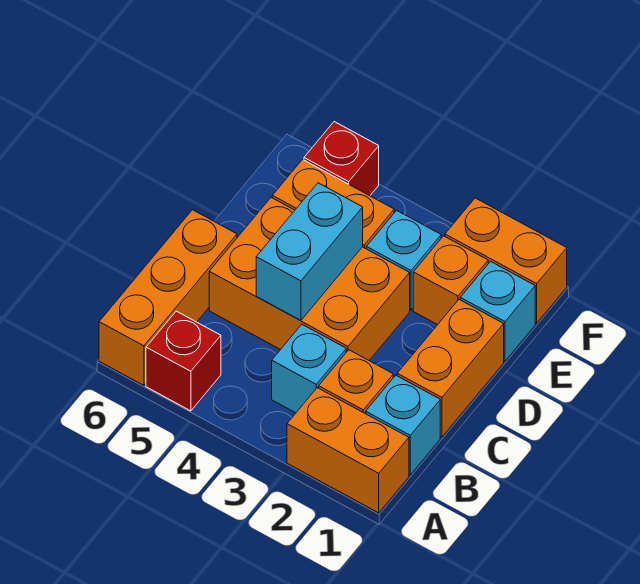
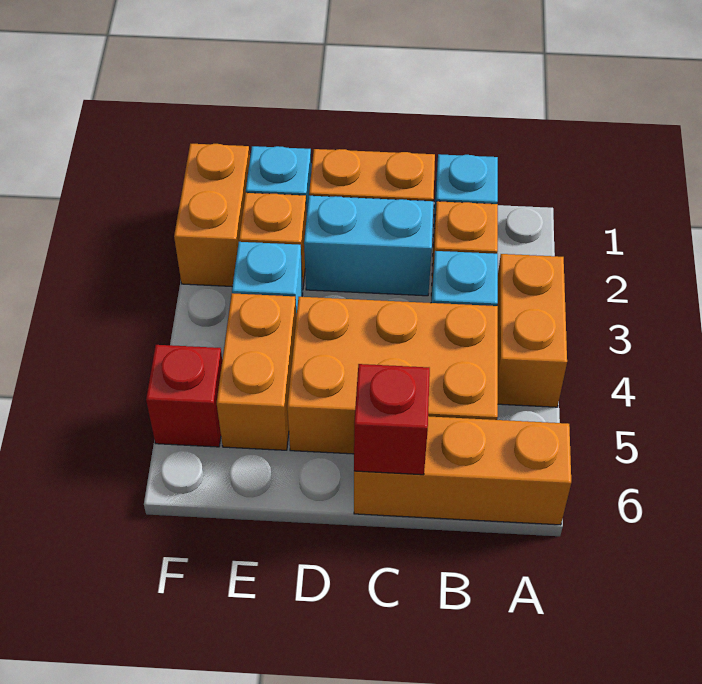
orange 1x2 brick [287,388,409,513] -> orange 1x2 brick moved to [497,254,567,407]
red 1x1 brick [146,311,221,411] -> red 1x1 brick moved to [354,364,430,475]
orange 2x3 brick [209,198,410,360] -> orange 2x3 brick turned to [287,297,498,454]
cyan 1x2 brick [256,183,363,321] -> cyan 1x2 brick moved to [304,196,433,296]

